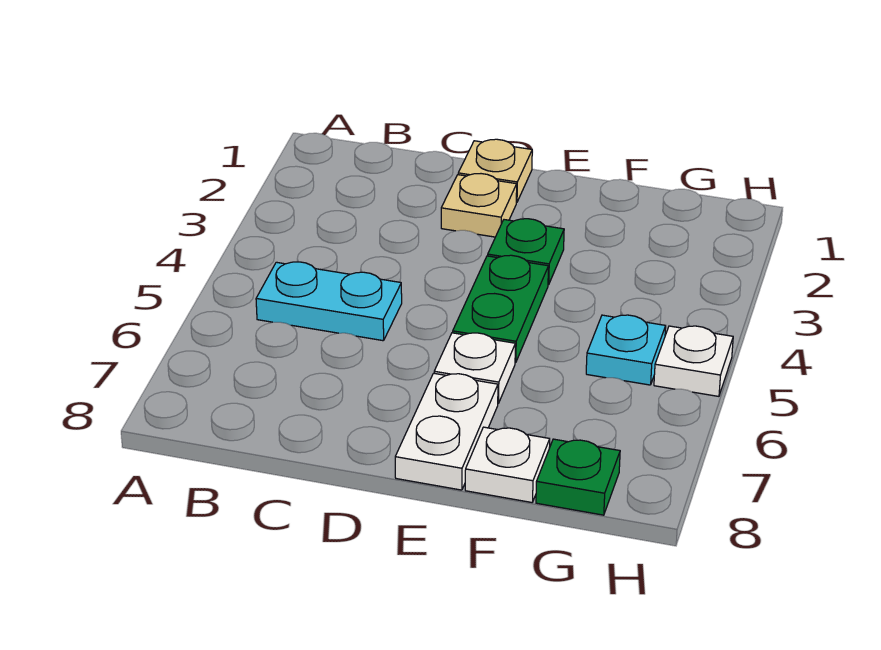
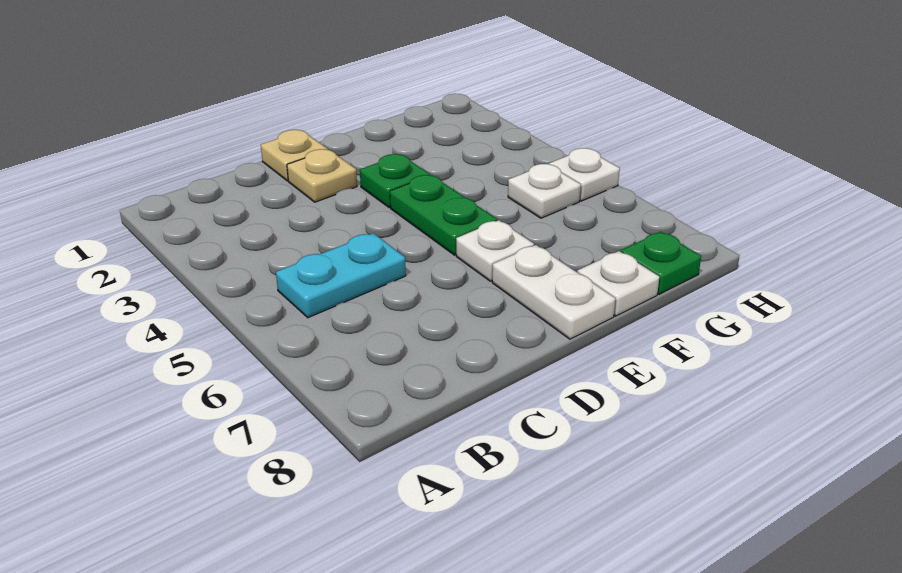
cyan 1x1 plate [586,315,666,385] -> white 1x1 plate [508,164,581,218]

